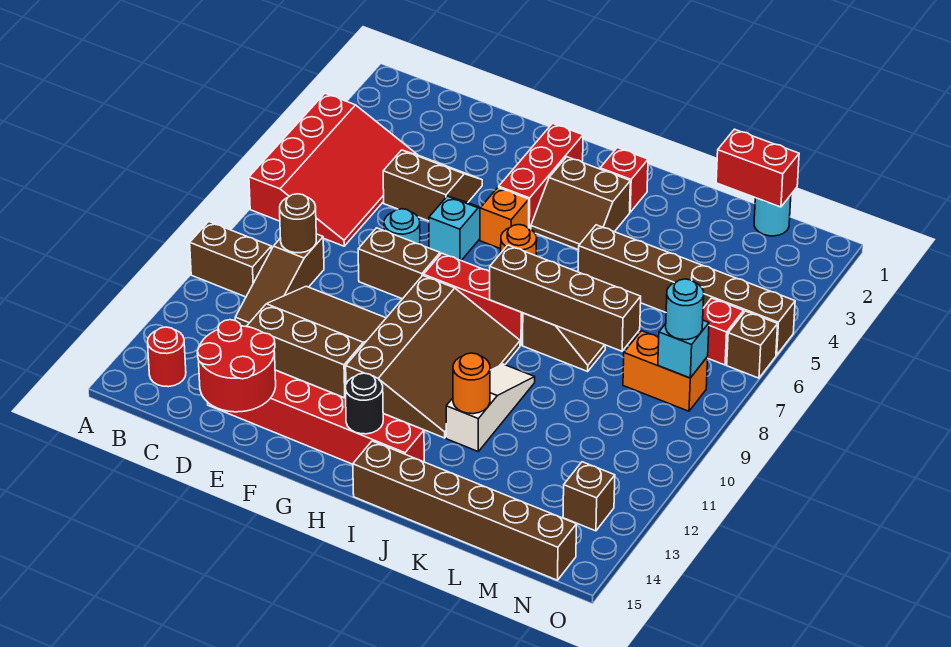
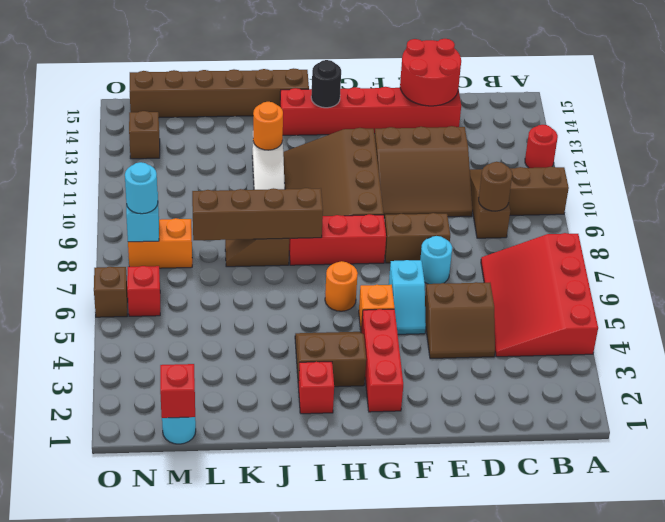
red 1x1 round brick [148,327,186,387] -> red 1x1 round brick moved to [525,125,558,168]
brown 1x6 brick [578,225,795,355] -> none
red 1x2 brick [716,129,799,207] -> red 1x1 brick [160,364,195,418]

